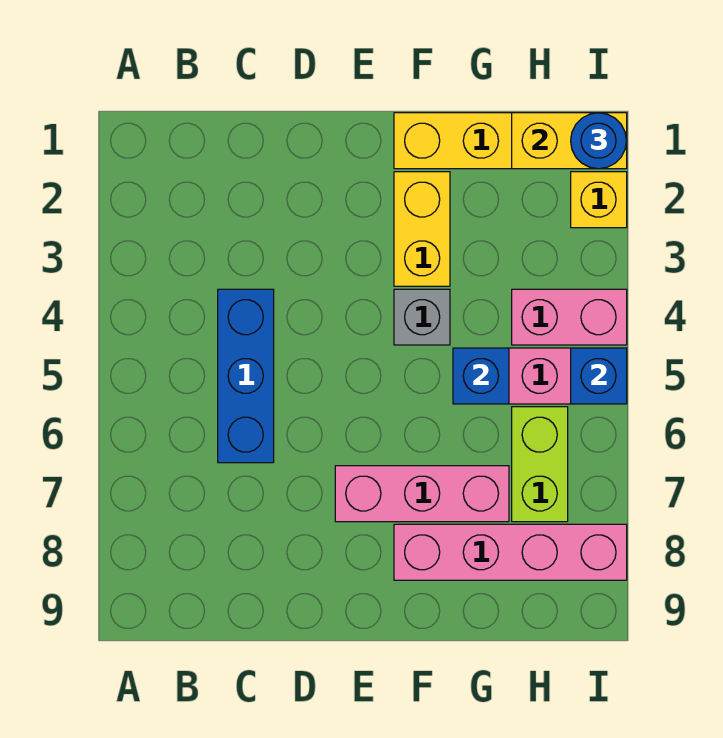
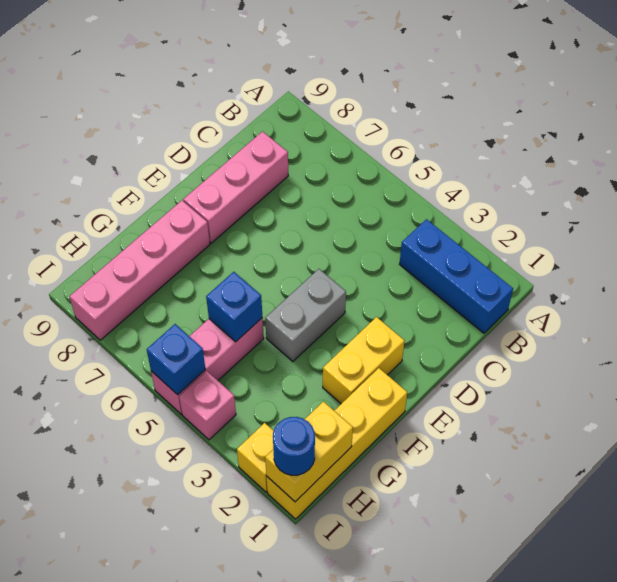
blue 1x3 brick [218,289,274,463] -> blue 1x3 brick moved to [400,219,513,333]
pink 1x3 brick [335,466,509,522] -> pink 1x3 brick moved to [183,132,288,243]
yellow 1x2 brick [394,172,450,286] -> yellow 1x2 brick turned to [323,317,404,404]
grey 1x1 brick [394,289,450,345] -> grey 1x2 brick [265,269,346,361]
pink 1x2 brick [512,289,627,345] -> pink 1x1 brick [179,371,236,440]
lime 1x2 brick [512,407,568,522] -> none

